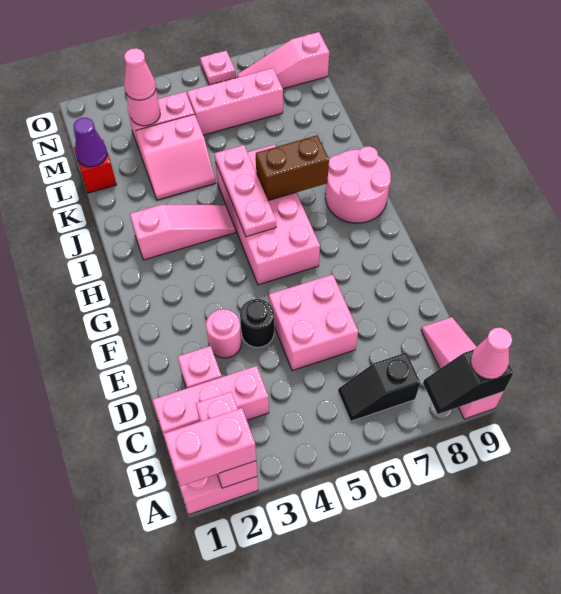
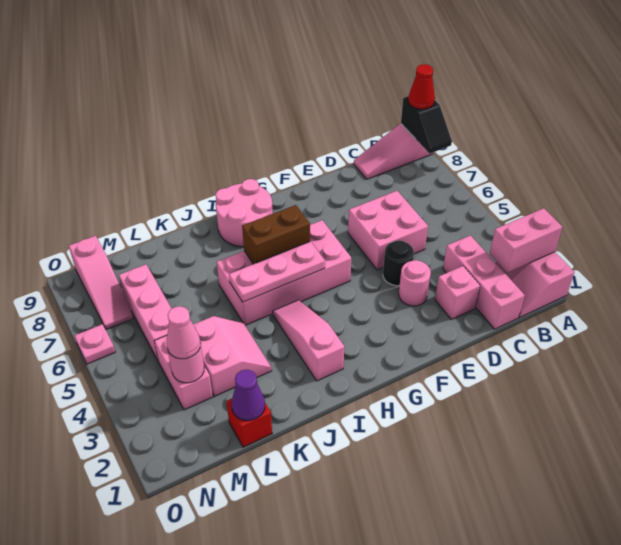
pink 1x2 brick [164,408,256,486] -> none
pink 1x1 cone [471,328,512,379] -> red 1x1 cone [408,64,435,109]
black 1x2 slope [338,353,420,421] -> none
brown 1x2 brick [256,135,329,201] -> brown 1x2 brick turned to [242,205,310,264]

